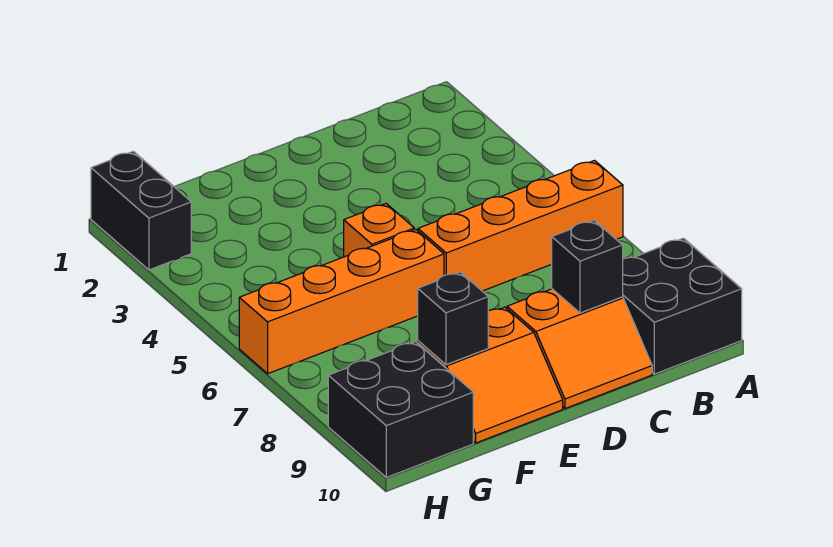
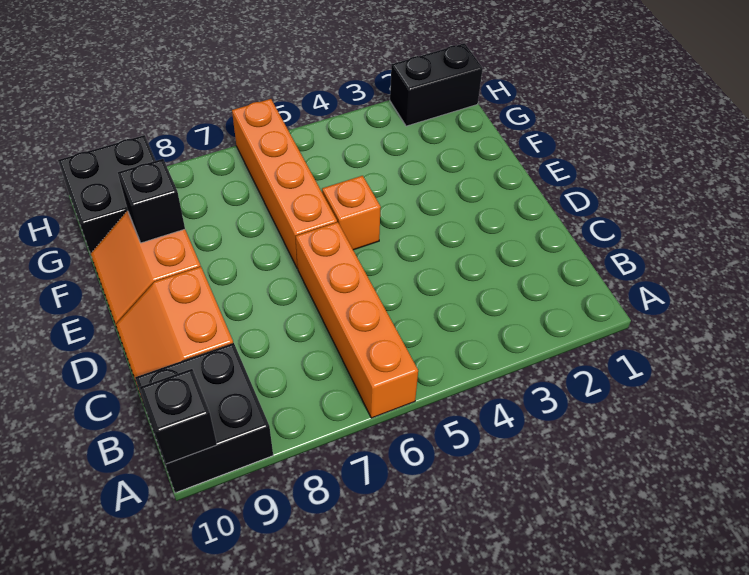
black 1x1 brick [552,220,623,313] -> black 1x1 brick moved to [140,369,217,464]

